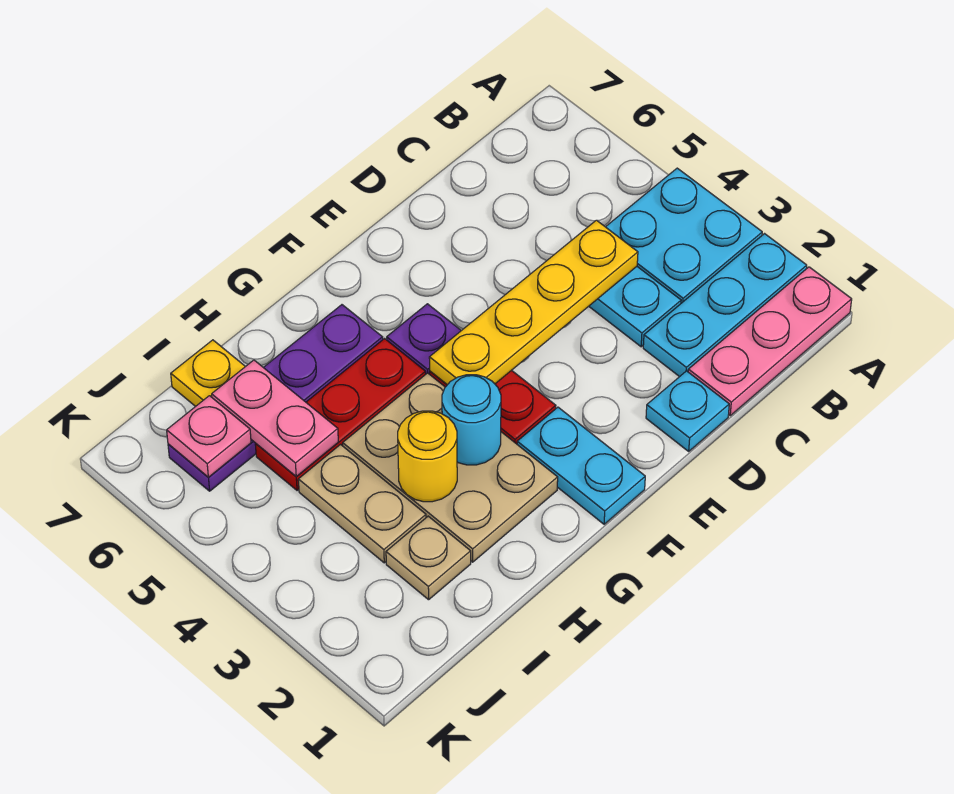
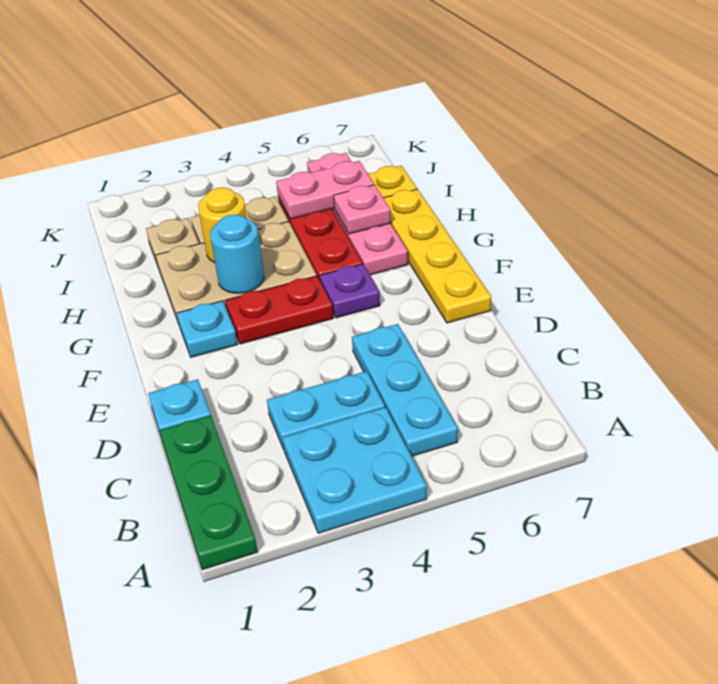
pink 1x3 plate [688,267,852,416] -> green 1x3 plate [160,416,258,570]
cyan 1x3 plate [643,234,807,377] -> cyan 1x3 plate moved to [352,324,458,456]
yellow 1x4 plate [429,220,638,385] -> yellow 1x4 plate moved to [384,189,491,323]
cyan 1x2 plate [517,407,645,524] -> cyan 1x1 plate [177,301,237,357]
purple 1x4 plate [168,305,383,491] -> pink 1x4 plate [307,153,408,275]
pink 1x1 plate [167,396,251,477] -> pink 1x1 plate moved to [334,185,391,234]

